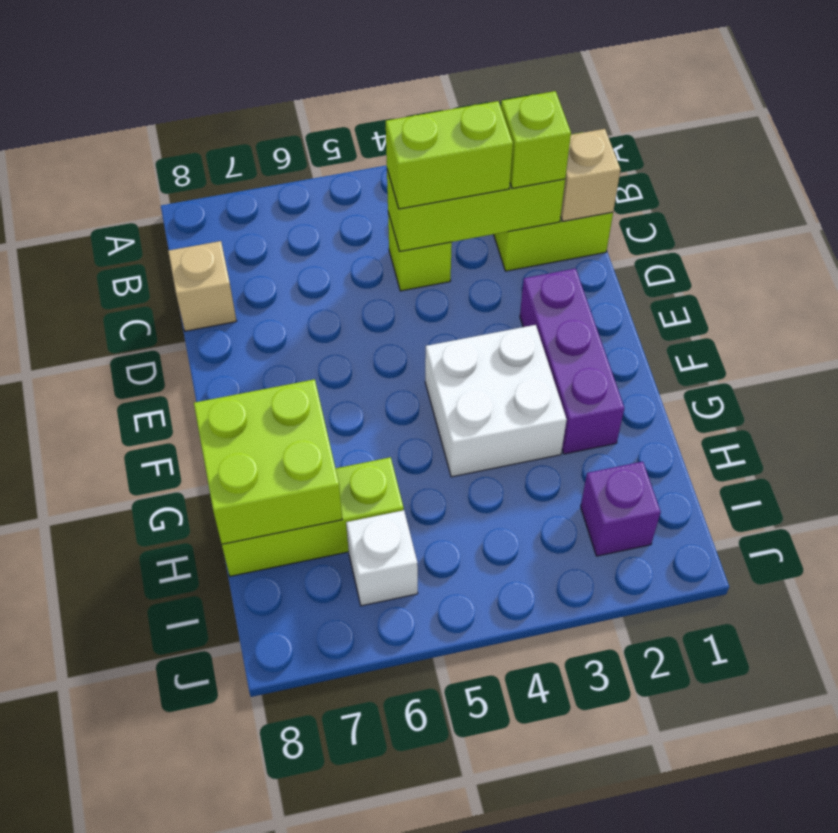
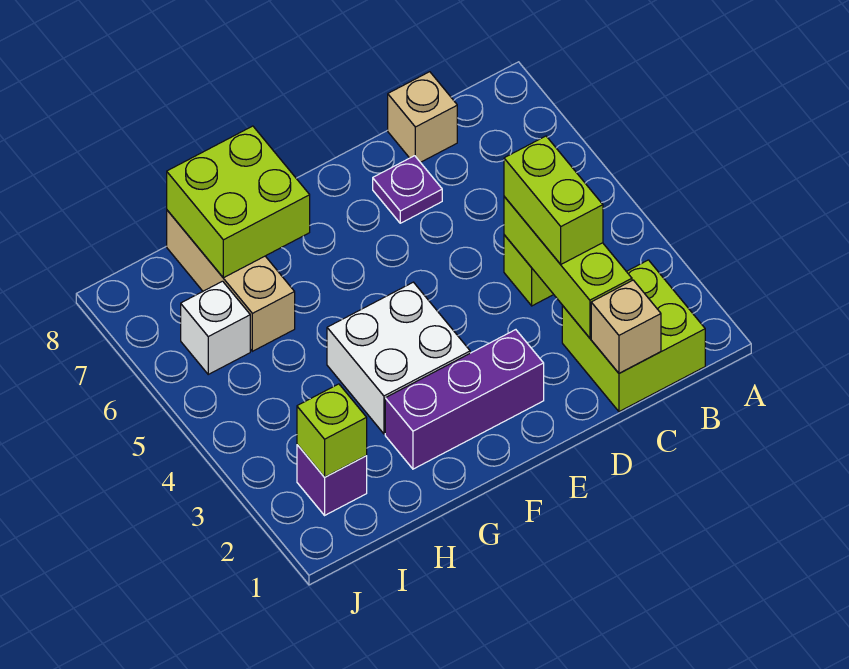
lime 1x1 brick [501,91,571,189] -> lime 1x1 brick moved to [297,384,367,477]
none -> purple 1x1 plate [373,156,442,223]
lime 1x3 brick [222,457,404,576] -> tan 1x3 brick [167,210,295,351]

